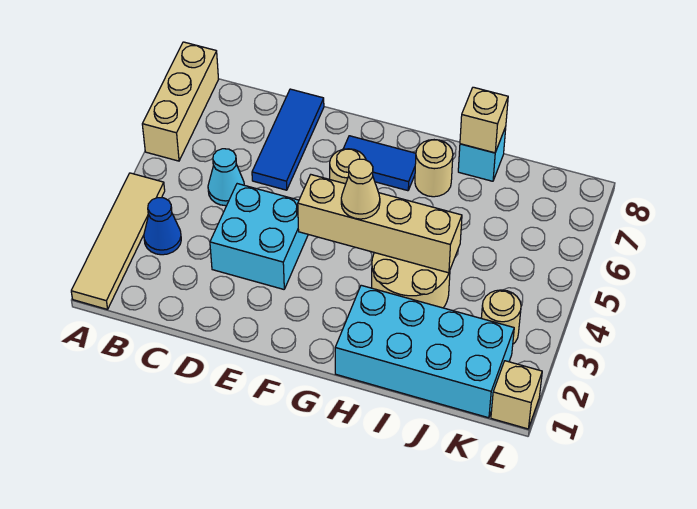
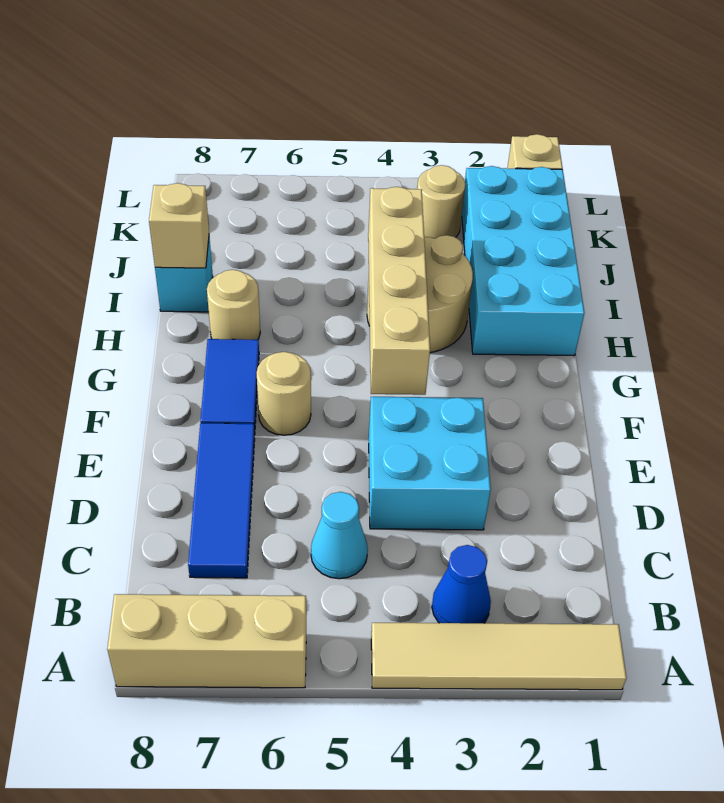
blue 1x3 tile [252,89,324,190] -> blue 1x3 tile turned to [188,423,255,578]
tan 1x1 cone [341,159,380,219] -> none

